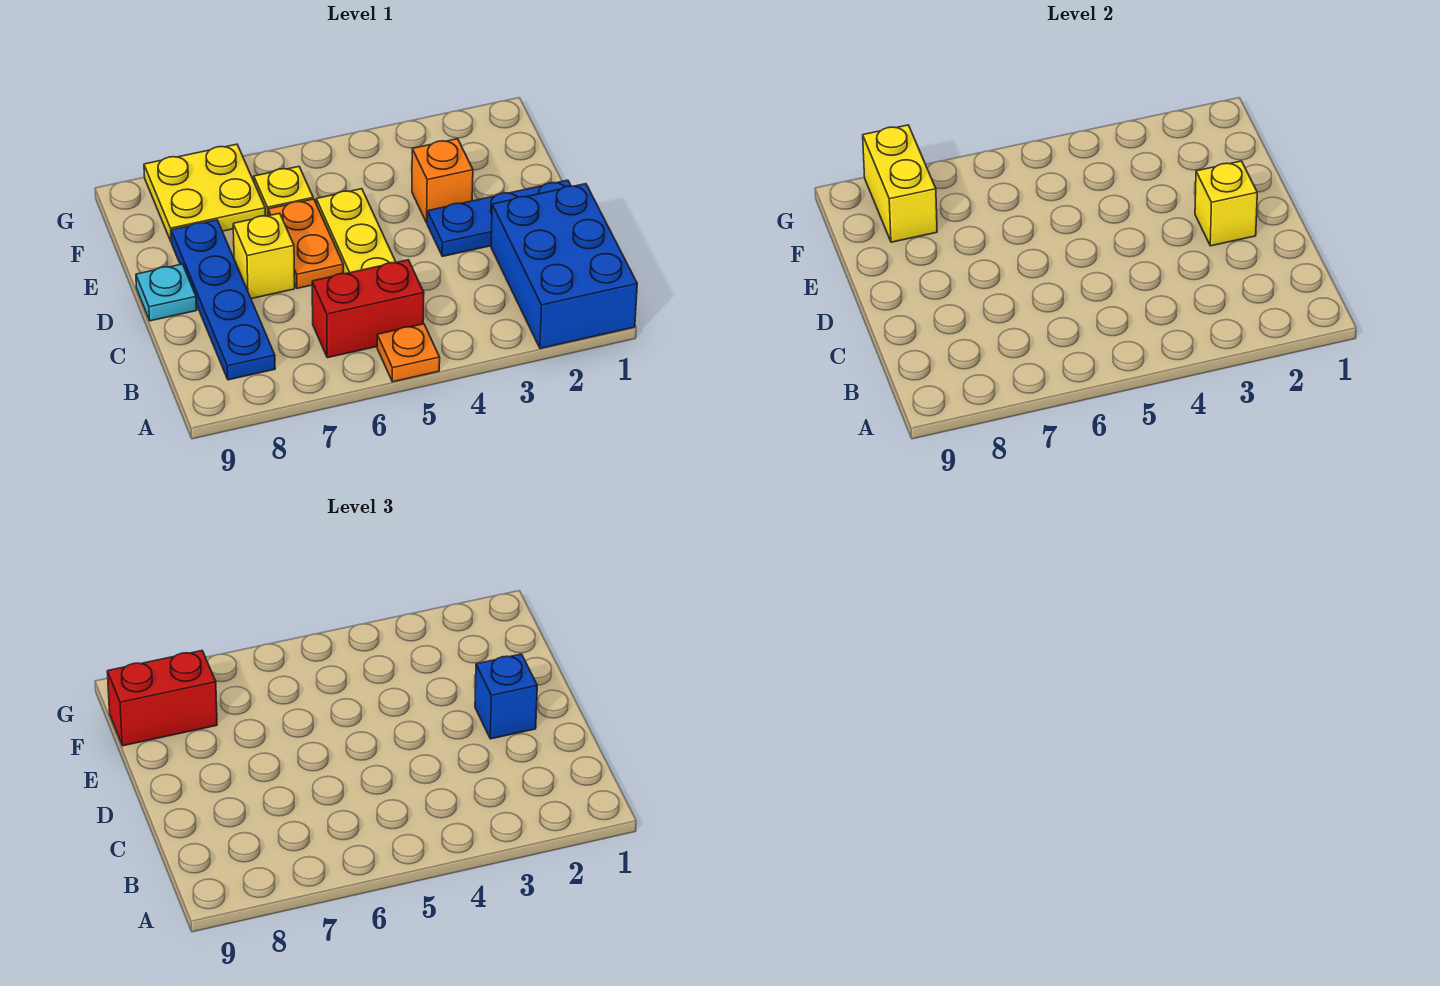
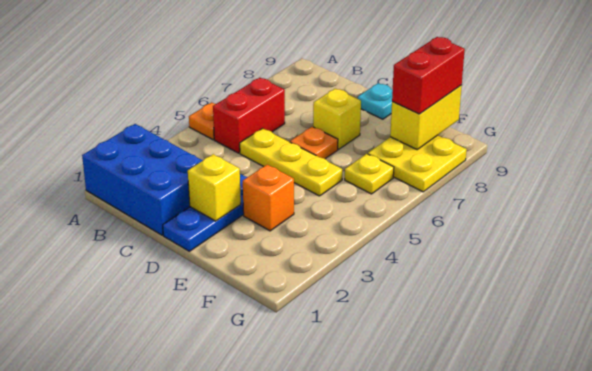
blue 1x4 plate [171,220,275,380] -> none
blue 1x1 brick [475,654,537,739] -> none
orange 1x2 plate [268,199,343,288] -> orange 1x1 plate [290,127,338,159]
yellow 1x2 brick [863,125,937,242] -> yellow 1x2 brick turned to [390,85,462,149]

